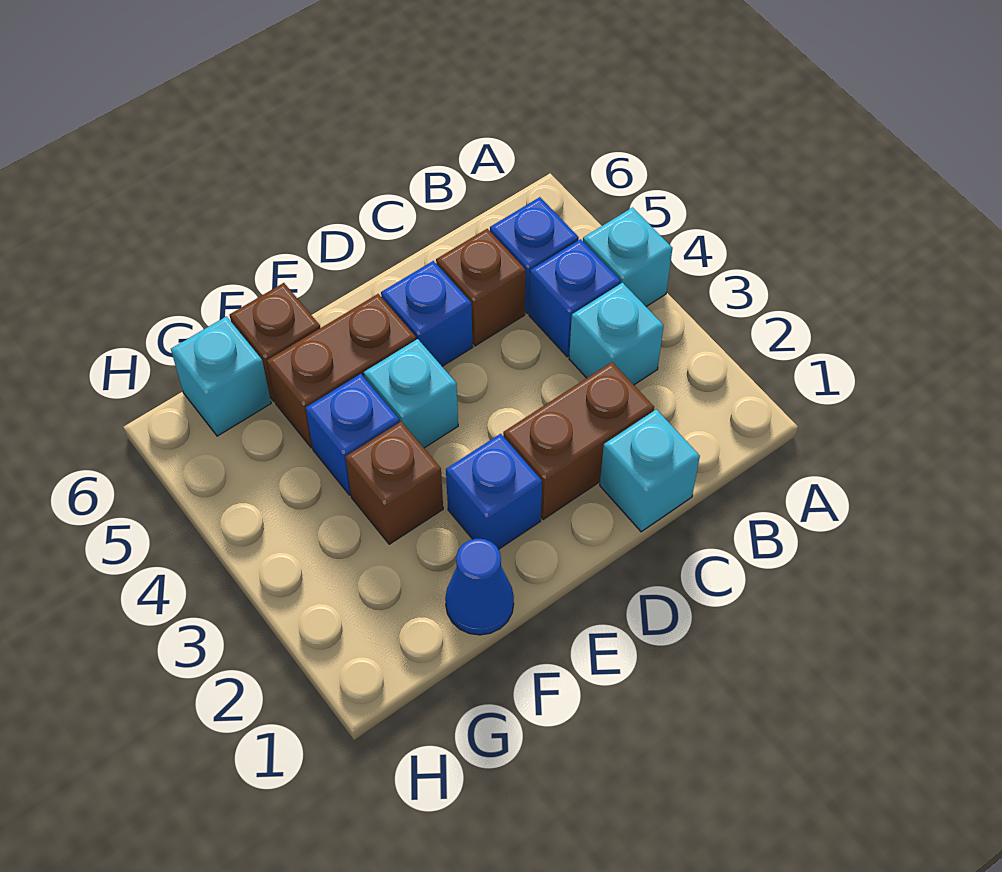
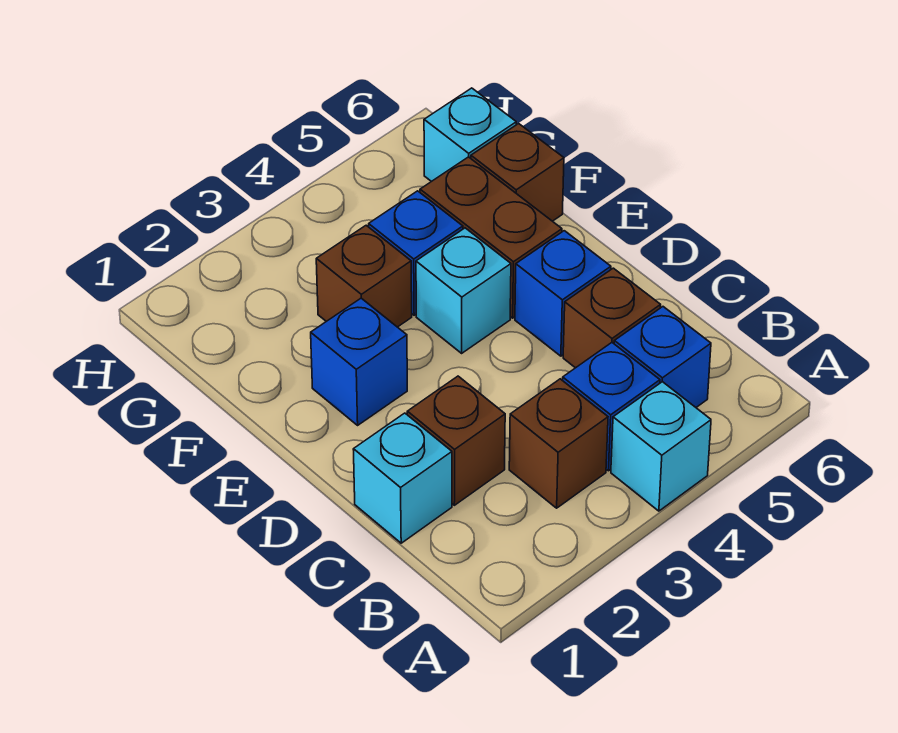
cyan 1x1 brick [569,283,664,385] -> brown 1x1 brick [509,379,608,508]
brown 1x2 brick [503,362,654,519] -> brown 1x1 brick [407,376,505,505]
blue 1x1 cone [445,539,514,635] -> none

